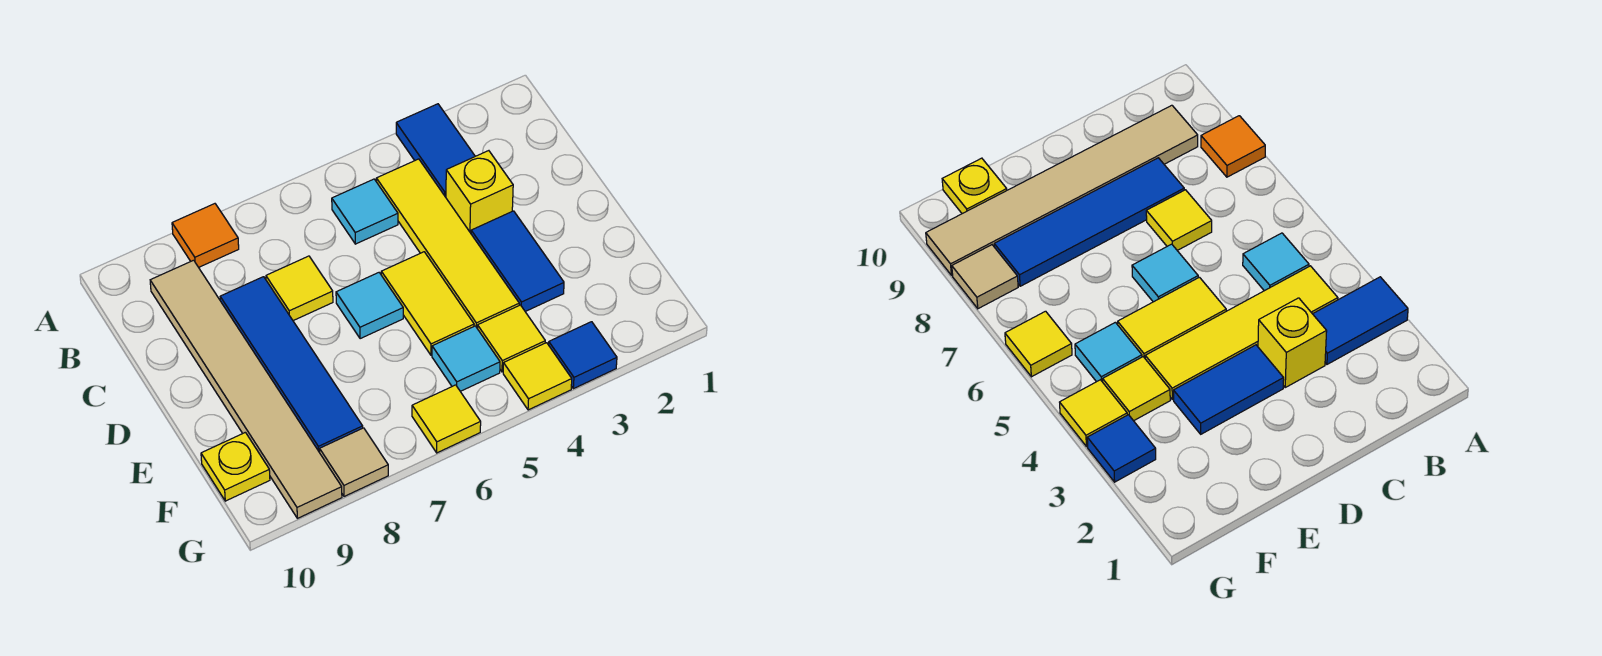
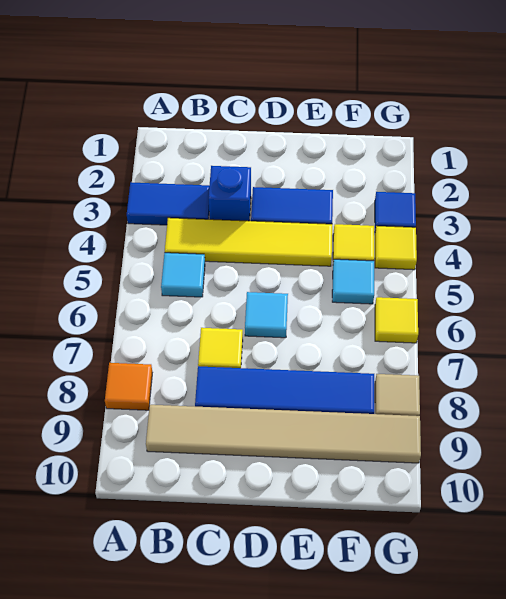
yellow 1x1 brick [446,151,513,233] -> blue 1x1 brick [209,166,251,221]
yellow 1x2 tile [381,252,474,355] -> none
yellow 1x1 plate [201,432,270,501] -> none

